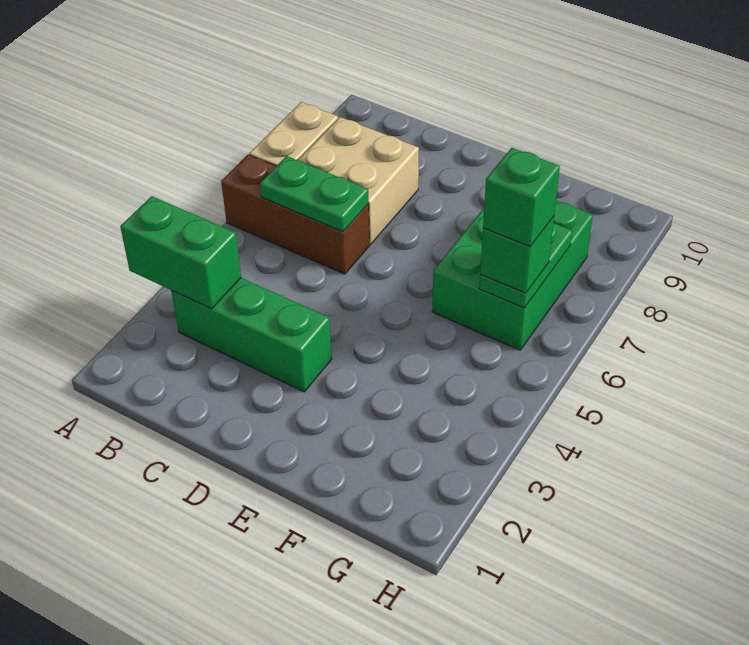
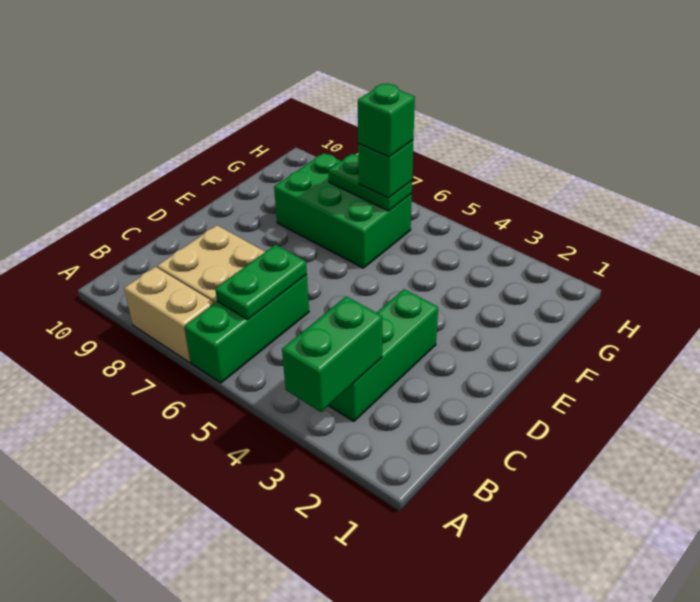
brown 1x3 brick [221,155,370,274] -> green 1x3 brick [184,274,309,383]

